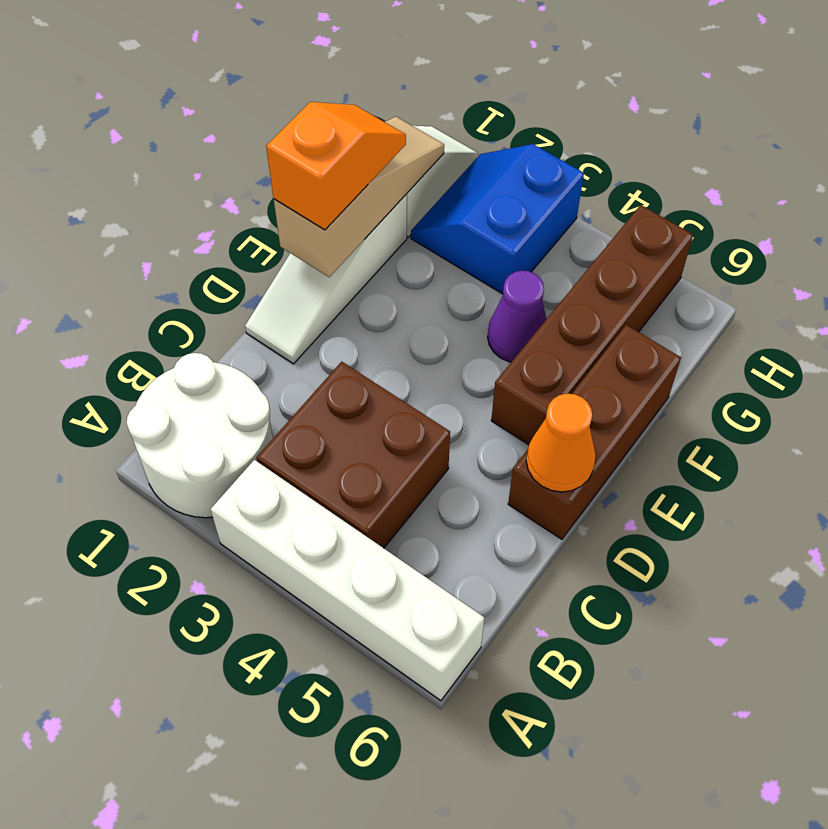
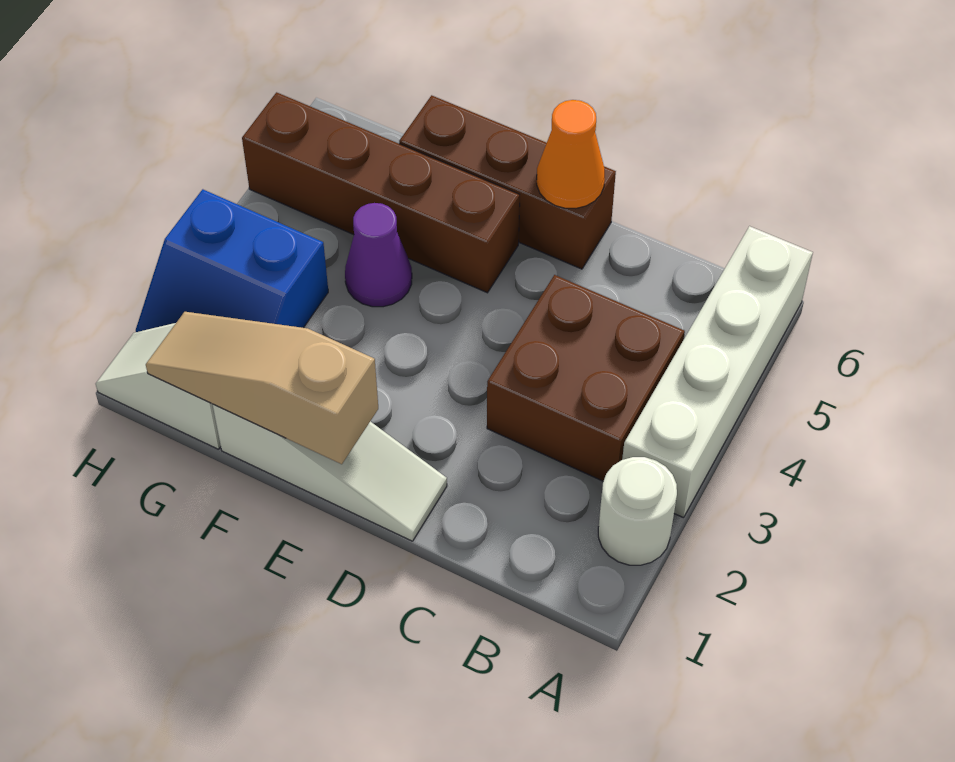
white 2x2 round brick [127,353,273,518] -> white 1x1 round brick [598,457,677,565]
orange 1x2 slope [266,102,406,230] -> none

